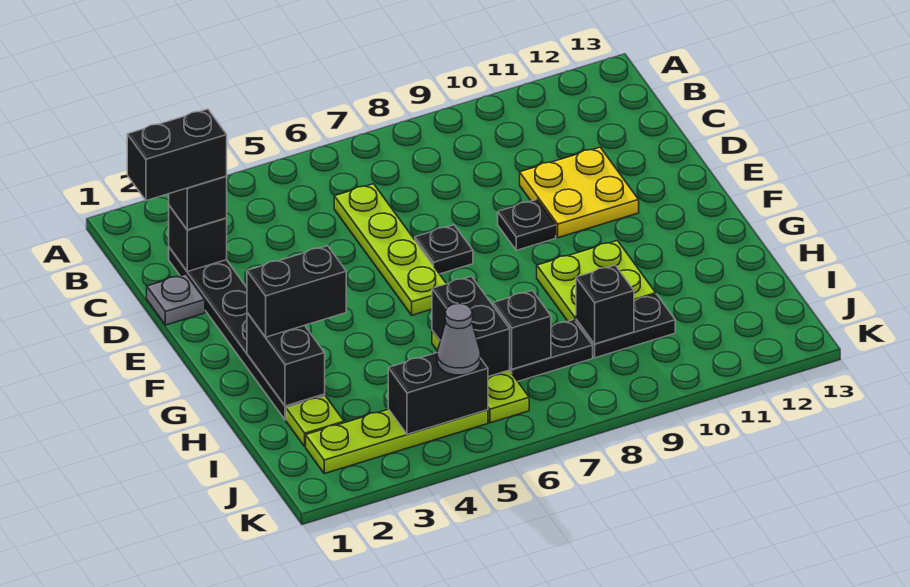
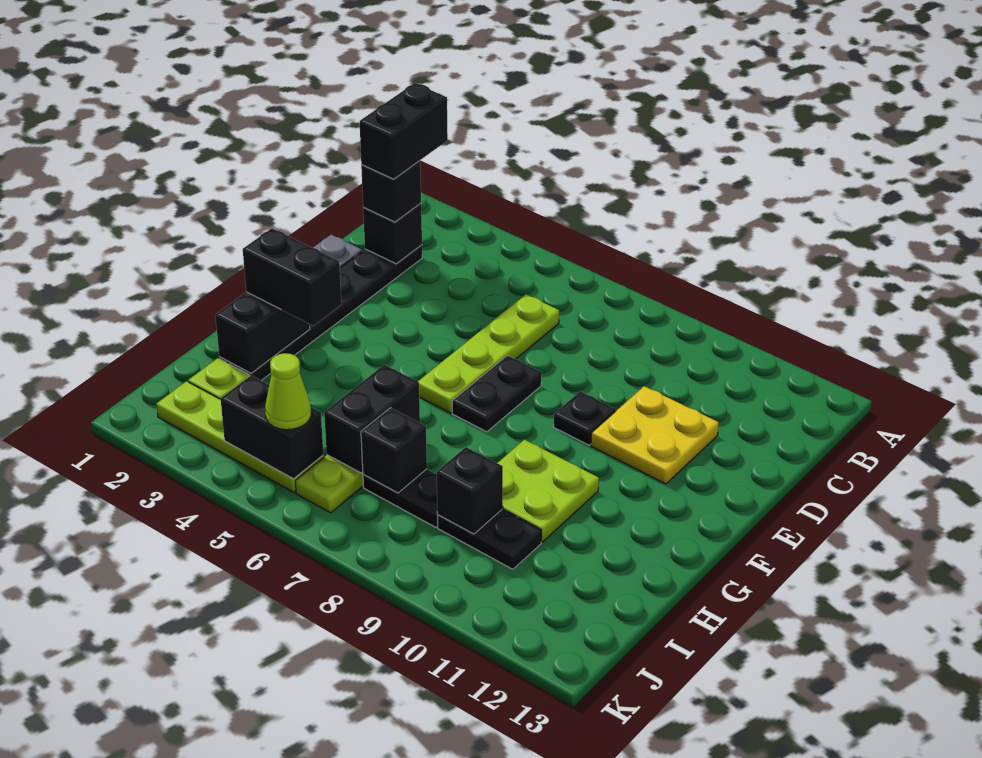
black 1x2 brick [127,109,227,201] -> black 1x2 brick turned to [360,83,448,179]
black 1x1 plate [415,225,473,274] -> black 1x2 plate [452,356,542,432]
grey 1x1 cone [437,303,480,375] -> lime 1x1 cone [265,353,311,430]

